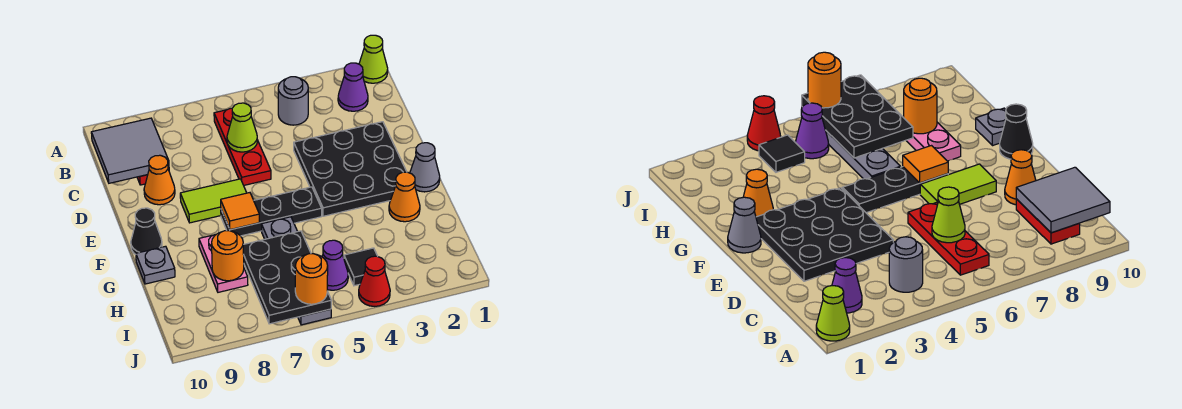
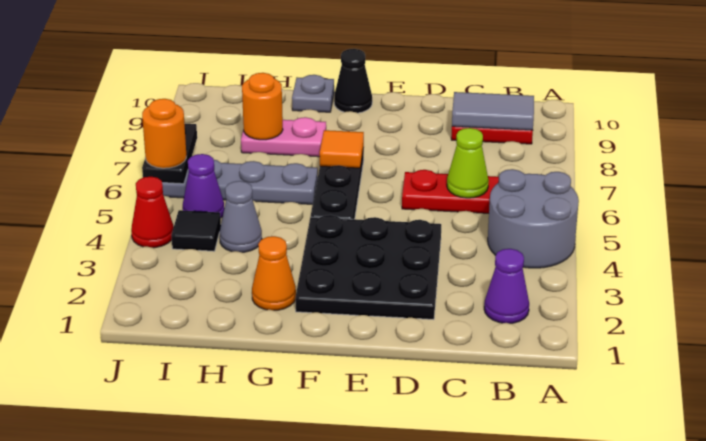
lime 1x1 cone [359,35,388,83] -> none
grey 1x1 round brick [278,77,308,125] -> grey 2x2 round brick [488,169,579,268]
grey 2x2 tile [91,118,169,183] -> grey 1x2 tile [452,92,534,130]
orange 1x1 cone [144,155,175,205] -> none
lime 1x2 tile [180,179,247,223] -> none
grey 1x1 cone [410,143,440,192] -> grey 1x1 cone moved to [220,181,262,252]
black 2x3 plate [243,231,331,324] -> black 1x2 plate [142,124,197,184]

